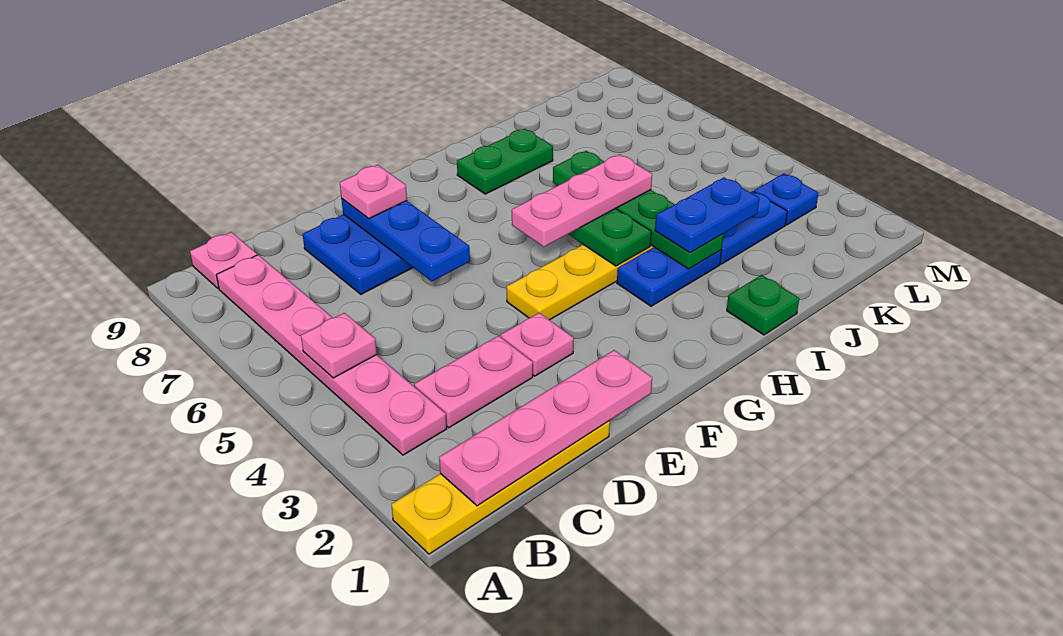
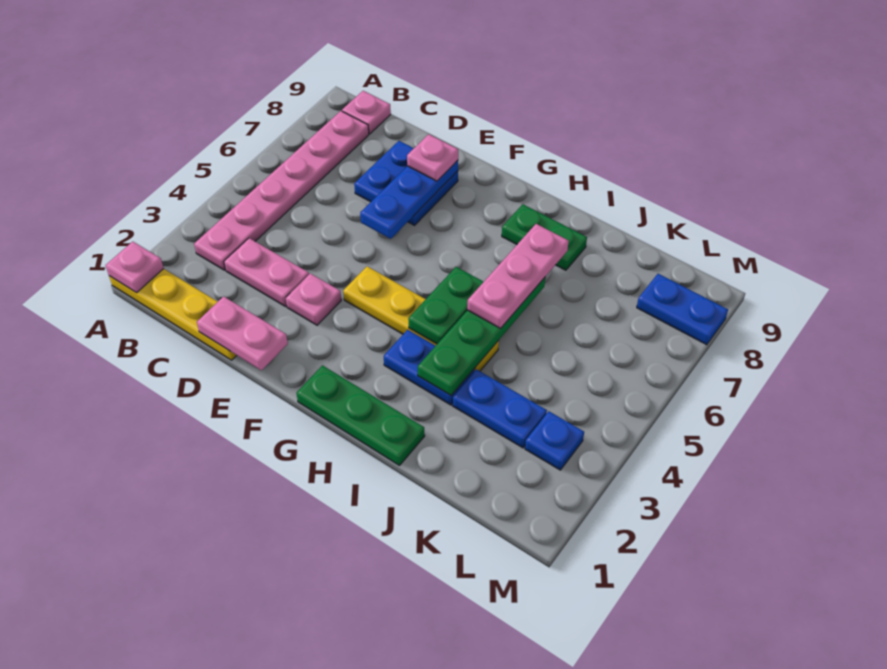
pink 1x4 plate [439,350,652,506] -> pink 1x2 plate [197,296,288,370]
pink 1x1 plate [301,313,377,378] -> pink 1x1 plate moved to [106,242,164,293]
pink 1x3 plate [512,154,652,247] -> pink 1x3 plate turned to [467,224,569,328]
green 1x1 plate [727,275,799,335] -> green 1x3 plate [296,365,425,466]
blue 1x2 plate [655,178,759,253] -> blue 1x2 plate moved to [637,274,728,345]

